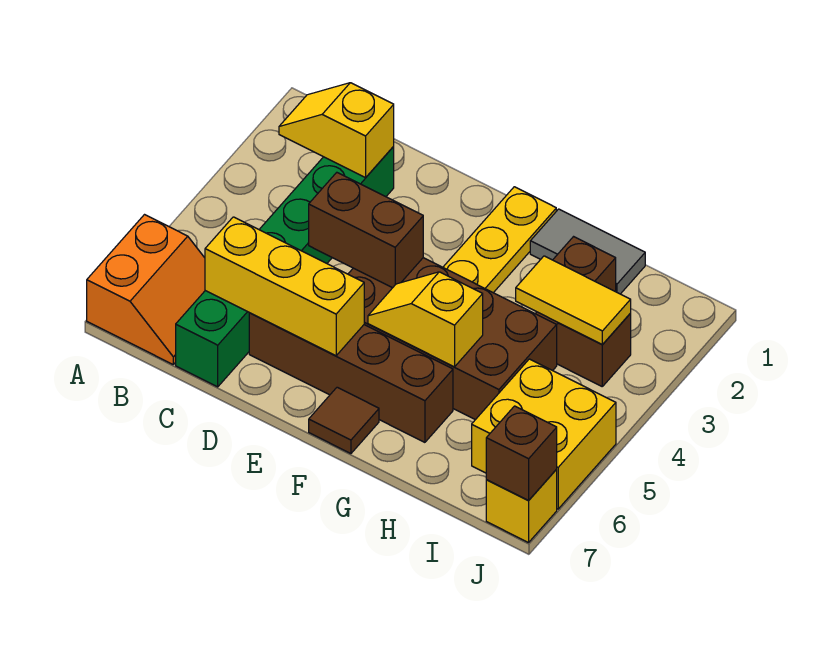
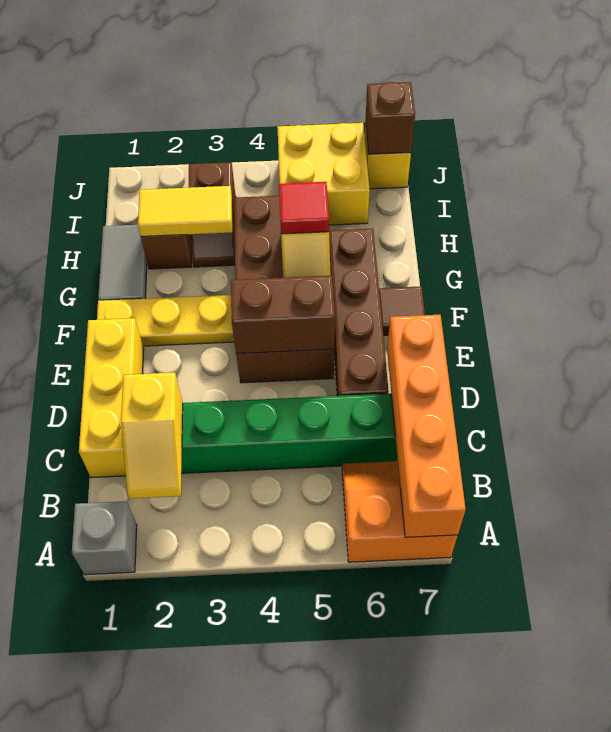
none -> grey 1x1 brick [72,501,137,575]
none -> orange 1x4 brick [387,315,466,537]
yellow 1x3 brick [205,217,364,356] -> yellow 1x3 brick moved to [79,318,144,478]
brown 1x2 brick [309,173,423,288] -> brown 1x2 brick turned to [231,276,335,354]
none -> red 1x1 tile [279,182,329,234]
yellow 1x2 tile [516,256,631,345] -> yellow 1x2 tile turned to [138,186,232,236]

